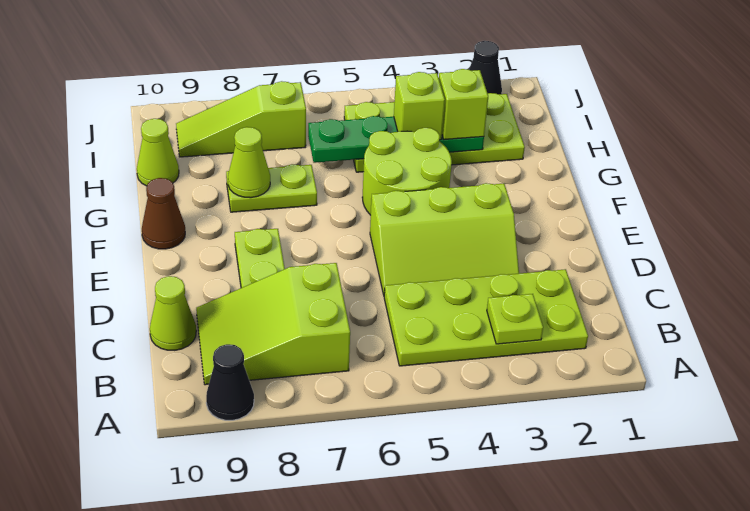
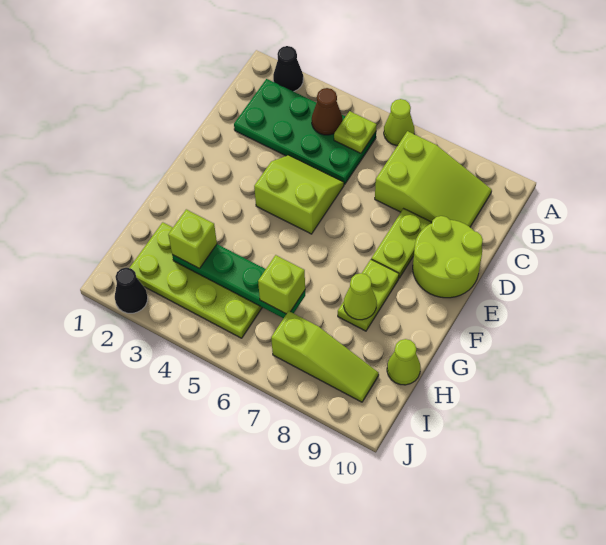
black 1x1 cone [206,344,254,420] -> black 1x1 cone moved to [273,46,303,92]
lime 2x4 plate [384,269,588,366] -> green 2x4 plate [234,79,376,184]
lime 1x1 plate [487,294,543,344] -> lime 1x1 plate moved to [334,111,377,153]
lime 1x1 cone [150,276,196,350] -> lime 1x1 cone moved to [384,99,414,146]
lime 2x3 slope [370,183,519,295] -> lime 2x2 slope [254,155,344,234]
lime 2x2 round brick [362,128,452,215] -> lime 2x2 round brick moved to [413,216,483,298]
brown 1x1 cone [142,178,185,249] -> brown 1x1 cone moved to [312,88,342,135]
lime 1x2 plate [226,164,317,212] -> lime 1x2 plate turned to [338,260,399,331]
lime 1x1 brick [394,72,445,140] -> lime 1x1 brick moved to [258,255,305,314]

